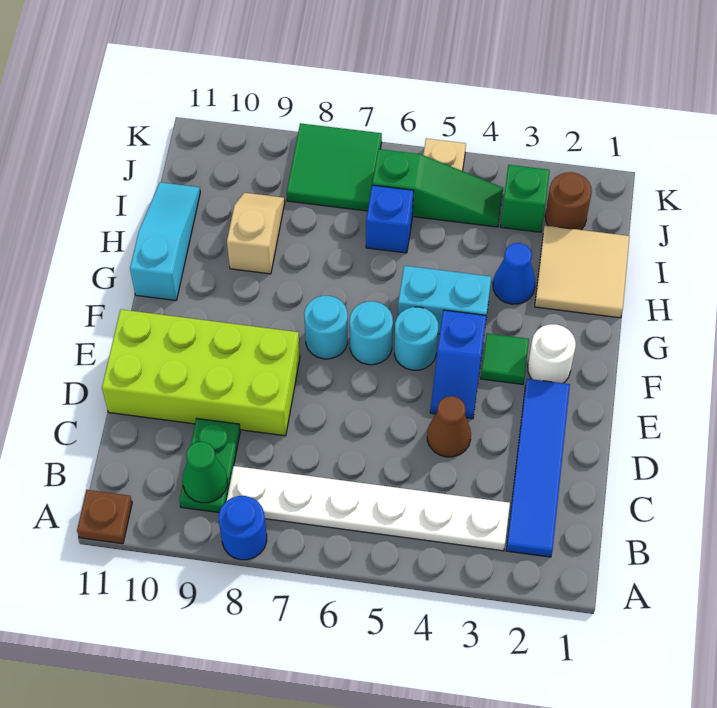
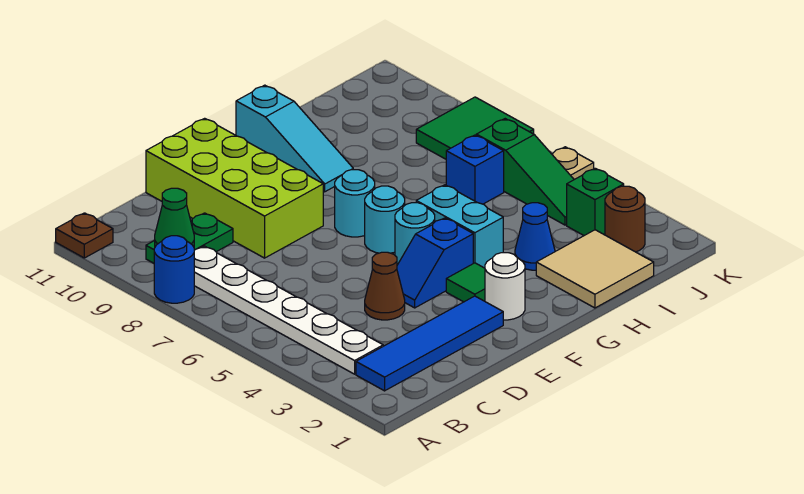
cyan 1x3 slope [130,182,200,301] -> cyan 1x3 slope turned to [236,85,353,192]
tan 1x2 slope [227,193,285,274] -> none

